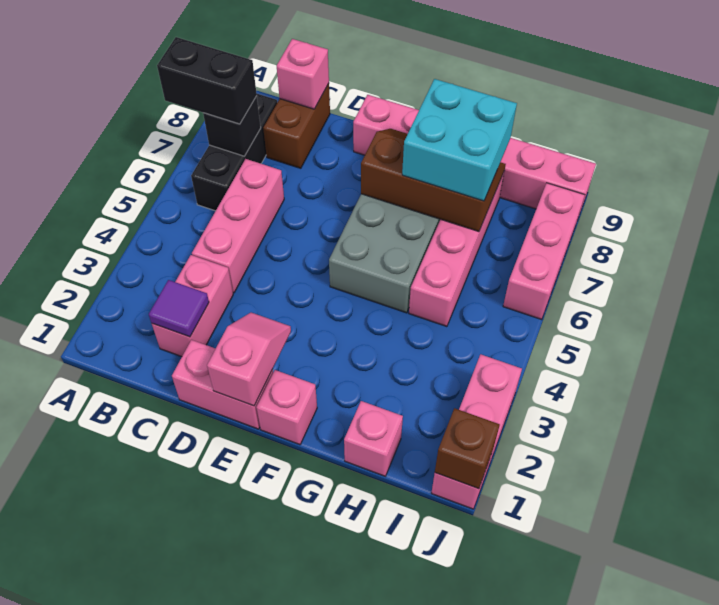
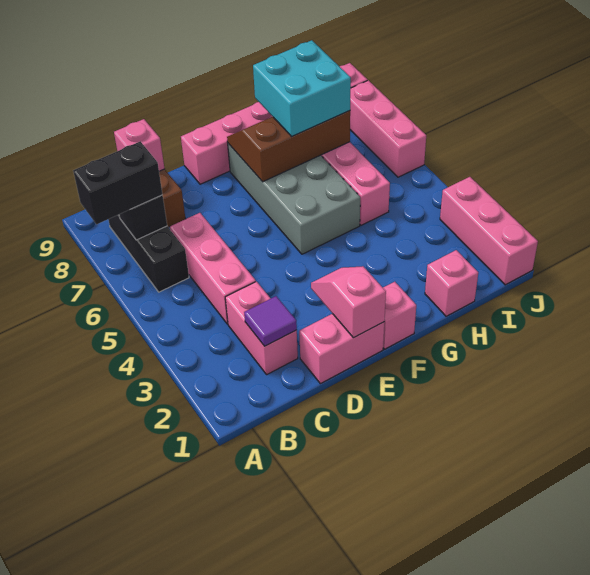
brown 1x1 brick [435,408,500,489] -> none

